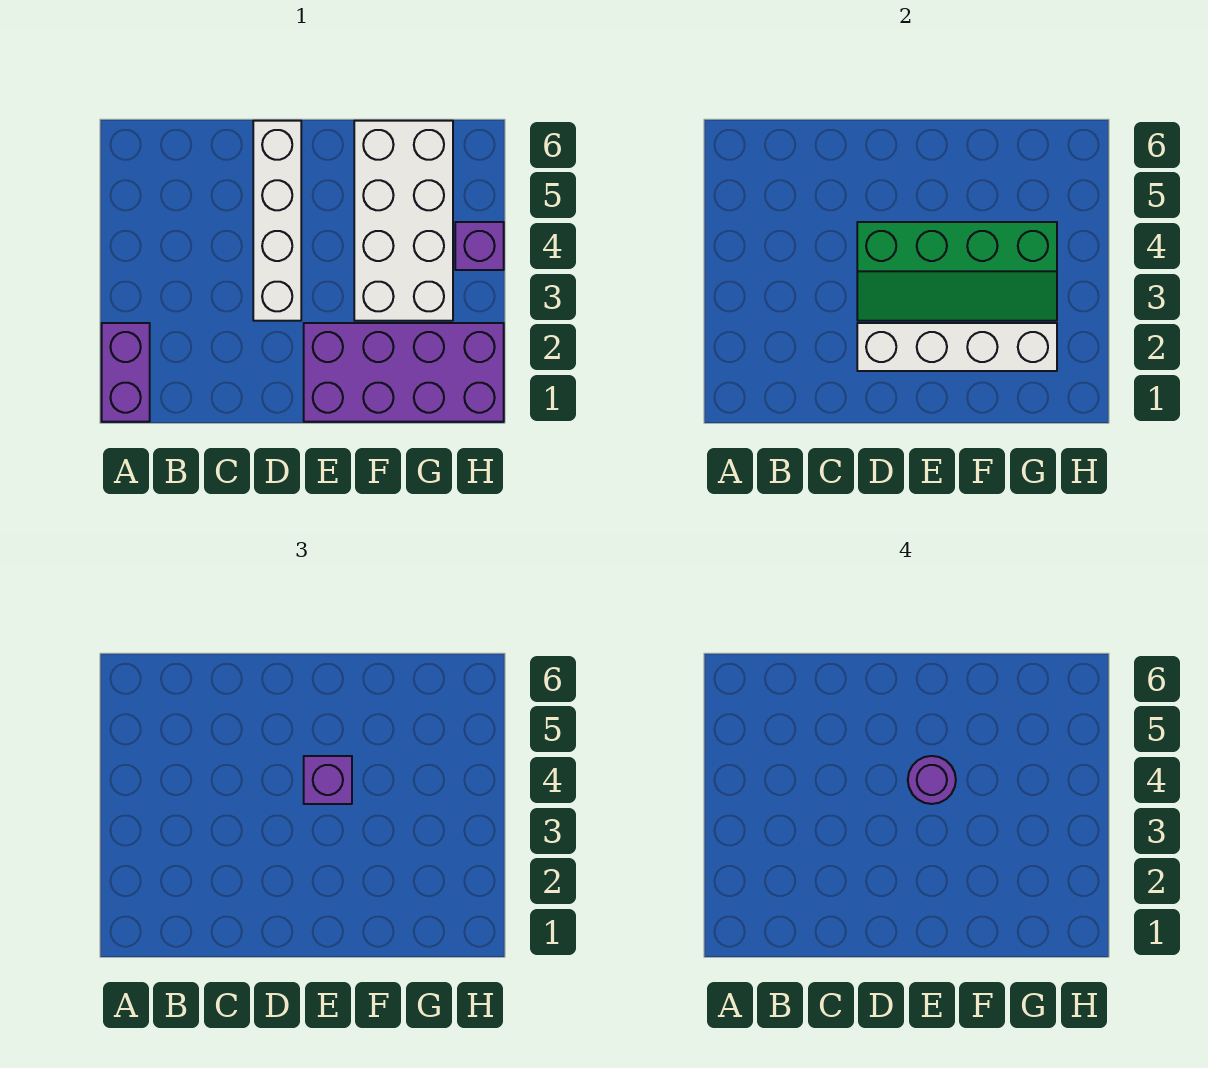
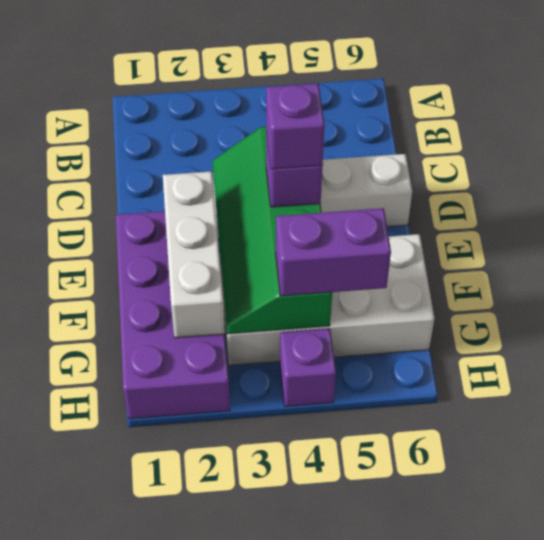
purple 1x2 brick [102,323,150,422] -> purple 1x2 brick moved to [276,208,391,296]
white 1x4 brick [857,323,1057,371] -> white 1x3 brick [163,171,225,338]
purple 1x1 round brick [908,756,956,804] -> purple 1x1 brick [266,83,325,169]

